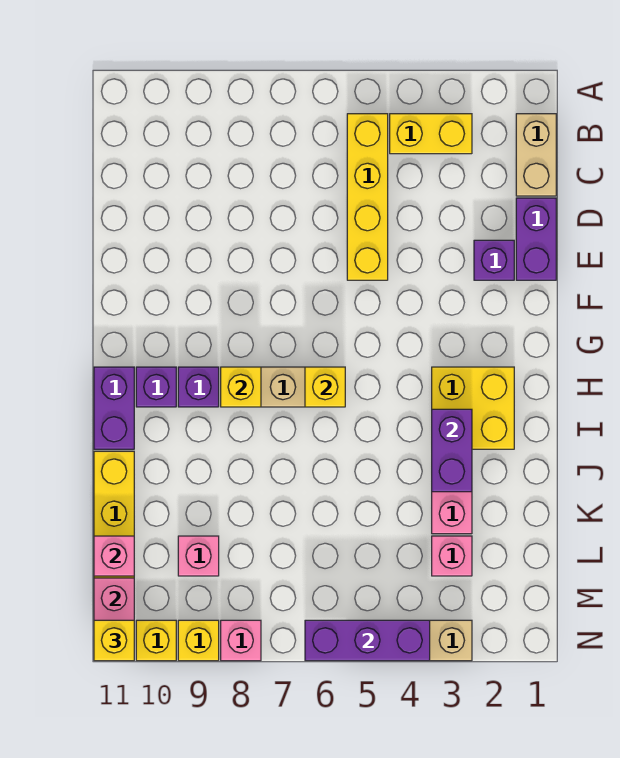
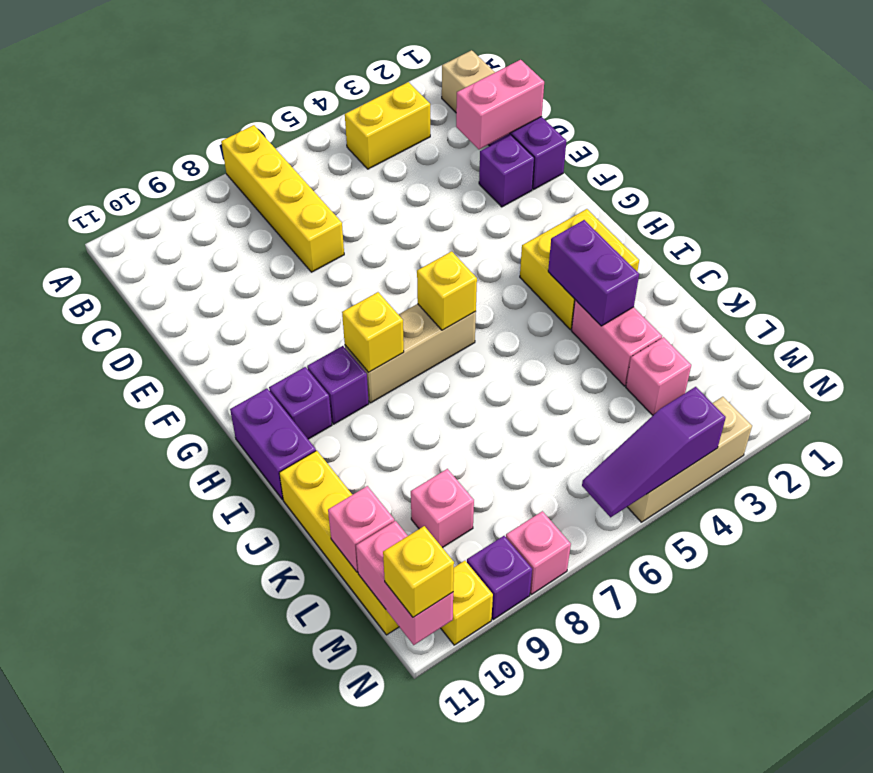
yellow 1x4 brick [347,114,388,280] -> yellow 1x4 brick moved to [221,125,344,272]
none -> pink 1x2 brick [456,60,544,150]
purple 1x3 brick [305,620,430,661] -> purple 1x3 slope [582,387,726,517]
yellow 1x1 brick [178,620,219,661] -> purple 1x1 brick [467,536,532,619]

